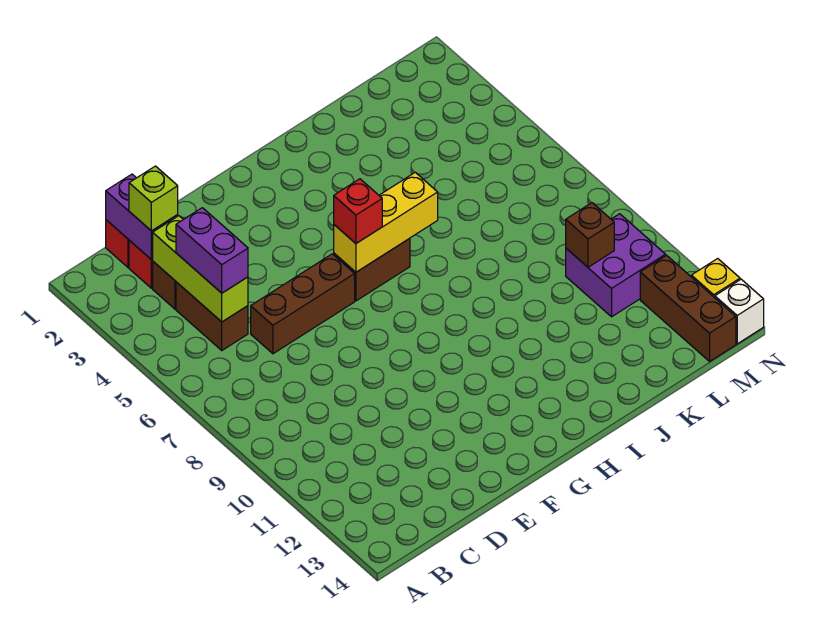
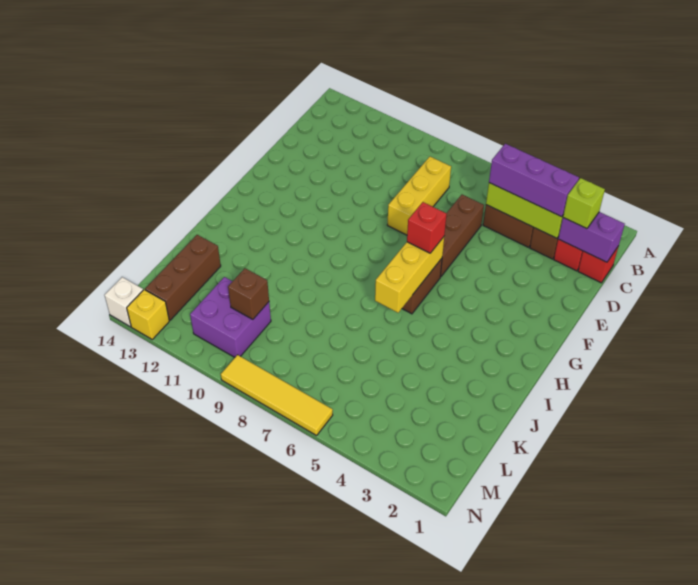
purple 1x2 brick [176,208,248,293] -> purple 1x3 brick [489,144,579,217]
none -> yellow 1x3 brick [387,157,451,235]
brown 1x3 brick [640,255,736,361] -> brown 1x3 brick turned to [145,235,221,320]
none -> yellow 1x4 tile [221,355,333,436]

